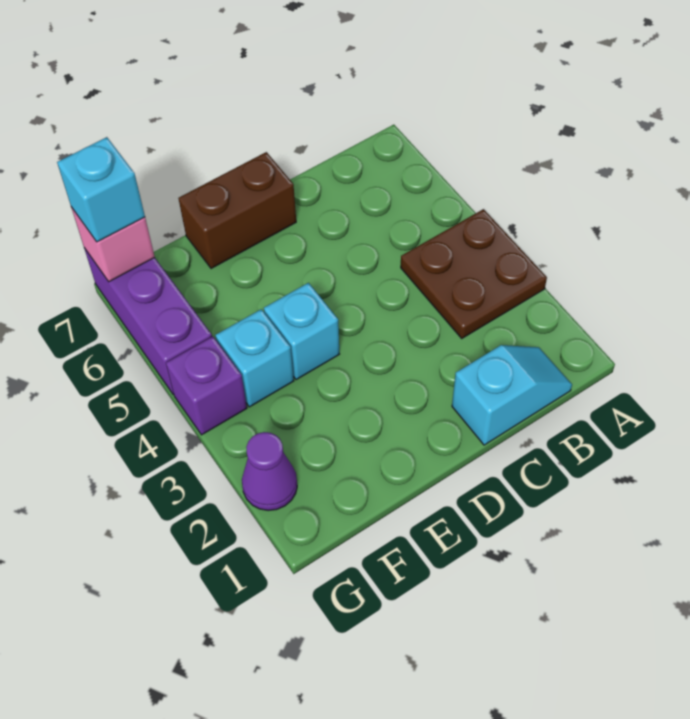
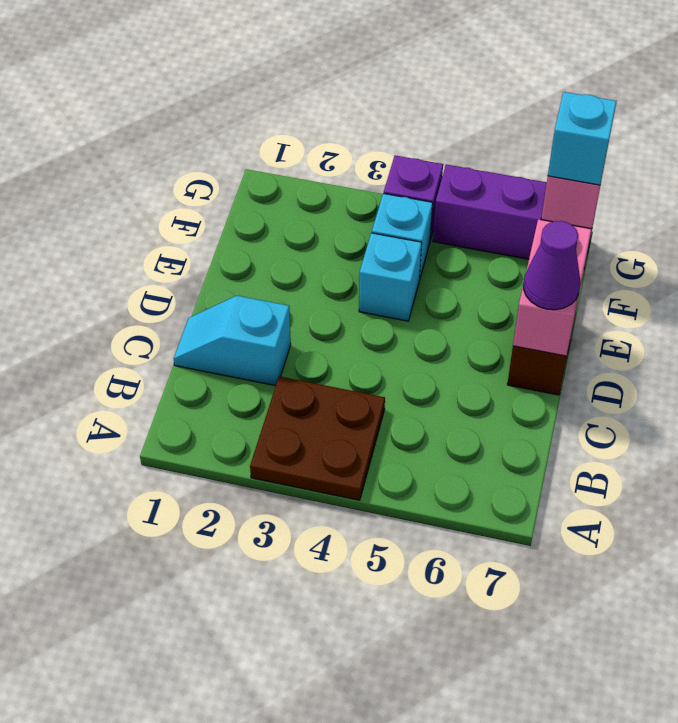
cyan 1x2 slope [452,345,572,445] -> cyan 1x2 slope turned to [174,296,291,386]
none -> pink 1x2 brick [513,219,592,356]
purple 1x1 cone [242,432,297,511] -> purple 1x1 cone moved to [524,221,580,310]

